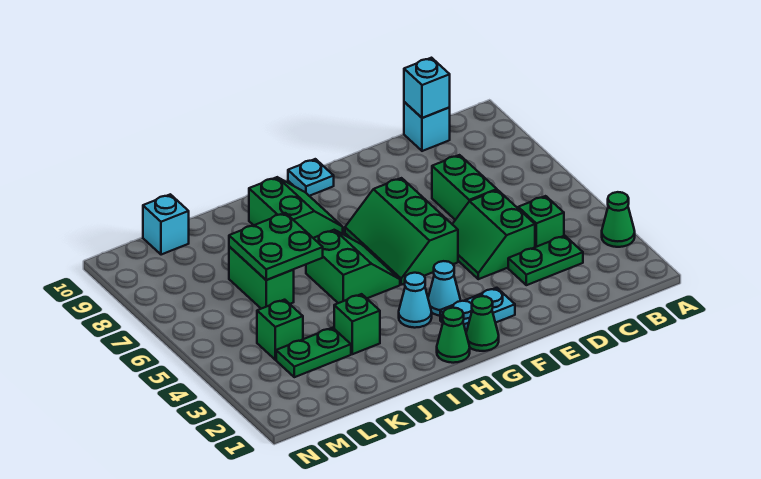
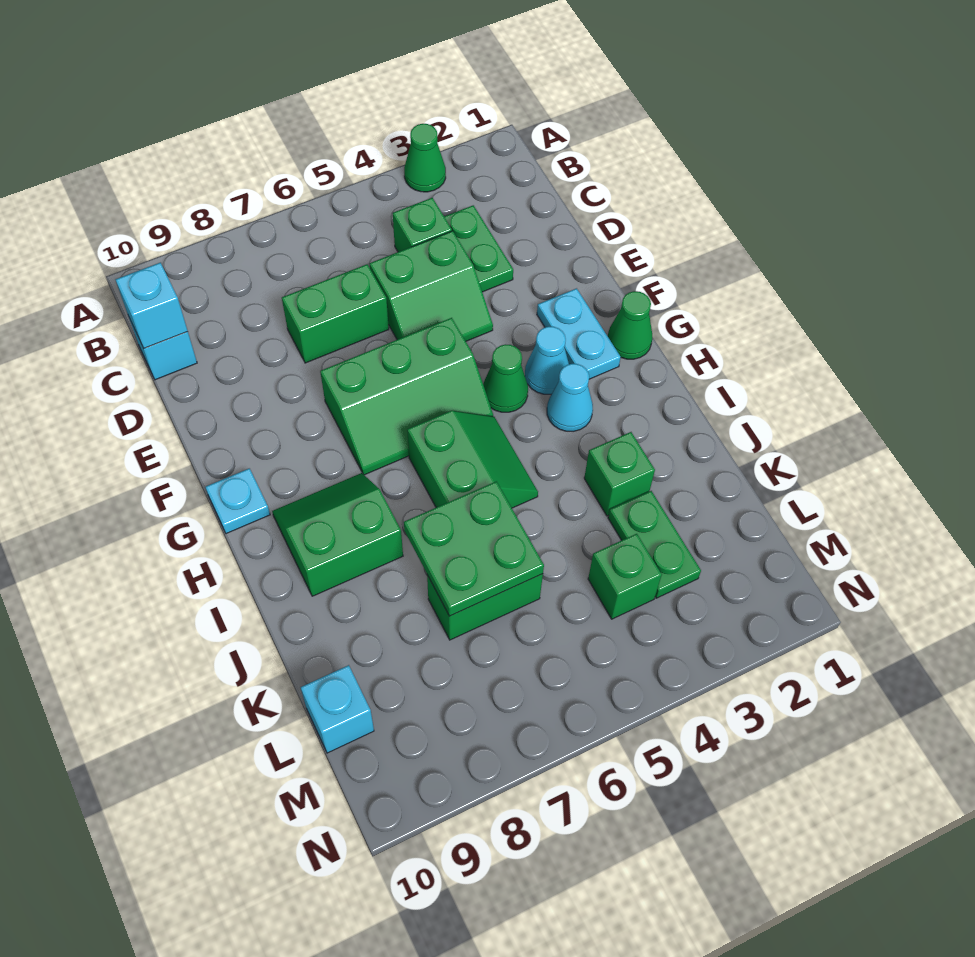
green 1x1 cone [437,308,470,363] -> green 1x1 cone moved to [483,344,528,412]
green 2x2 slope [306,230,400,303] -> green 2x2 slope turned to [407,411,538,508]

